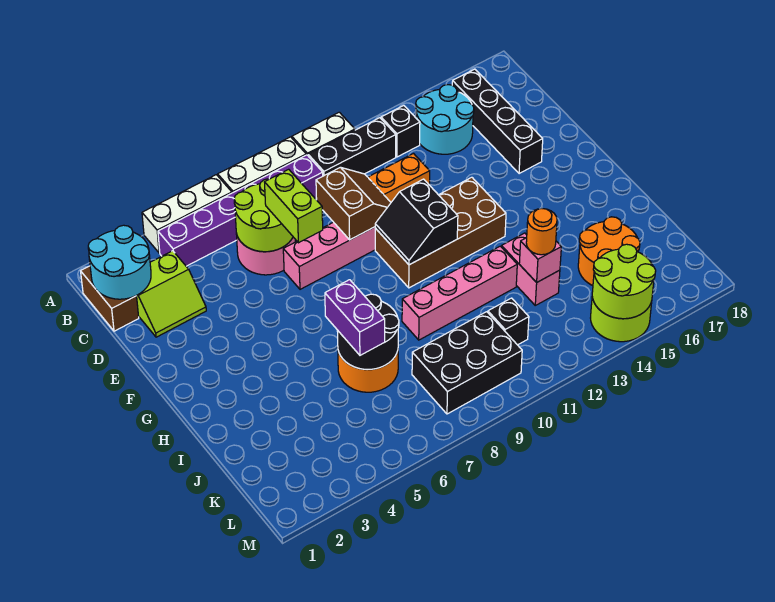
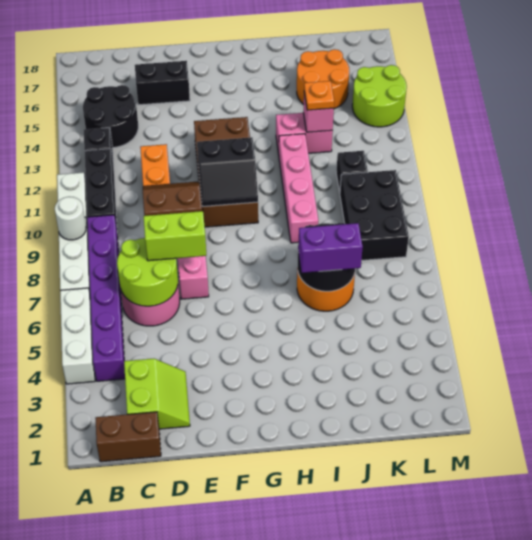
none -> white 1x1 round brick [55,197,86,240]
cyan 2x2 round brick [88,225,151,299] -> none
cyan 2x2 round brick [416,85,474,154] -> black 2x2 round brick [83,85,138,148]
black 1x4 brick [452,69,543,174] -> black 1x2 brick [135,61,190,105]
orange 1x1 round brick [526,208,557,255] -> orange 1x1 plate [304,81,334,110]
lime 2x2 round brick [592,244,656,319] -> none

